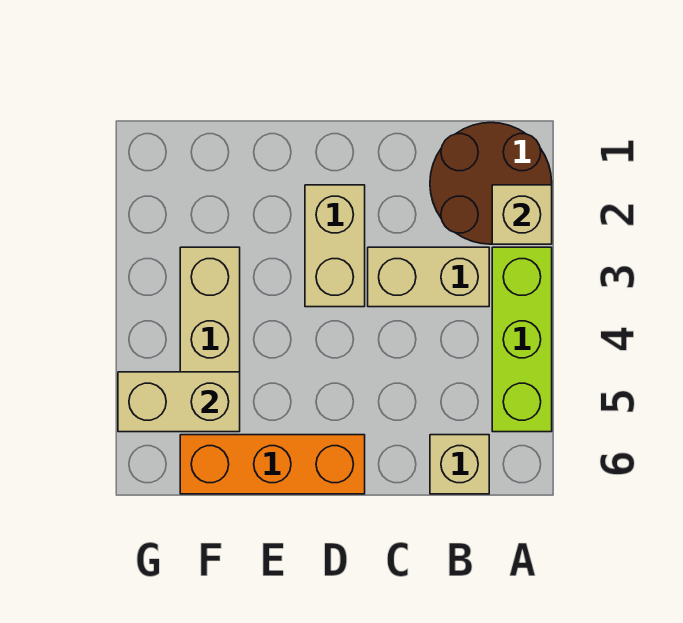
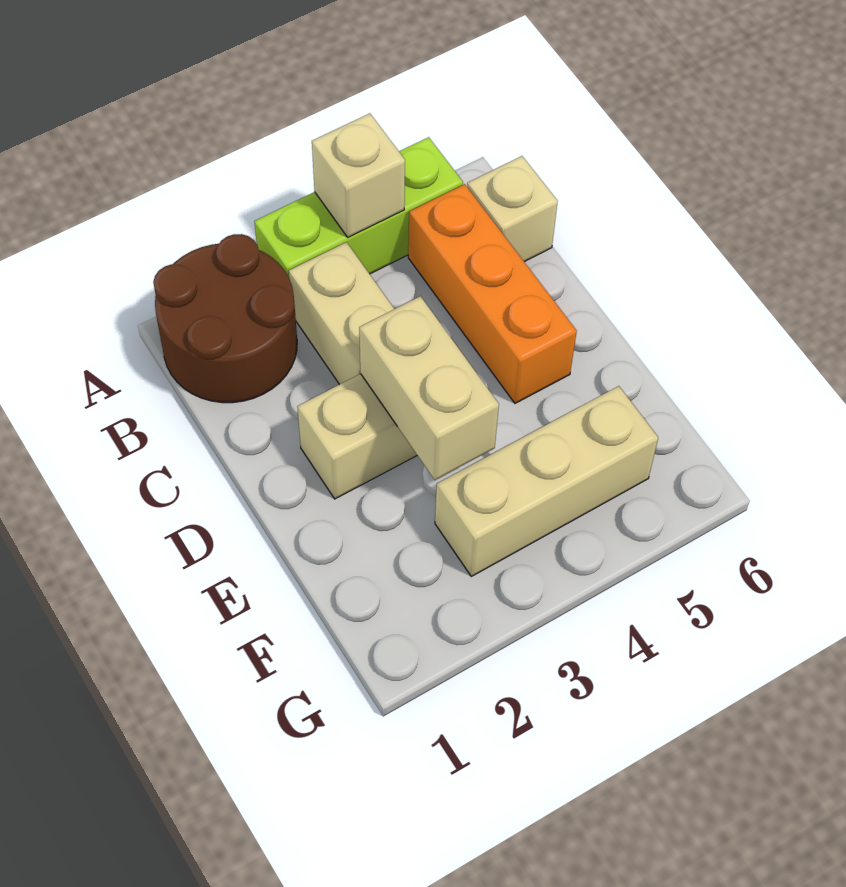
tan 1x1 brick [492,185,552,244] -> tan 1x1 brick moved to [312,113,405,237]
orange 1x3 brick [180,435,365,494] -> orange 1x3 brick moved to [408,184,577,403]
tan 1x2 brick [118,372,240,432] -> tan 1x2 brick moved to [359,296,499,480]

